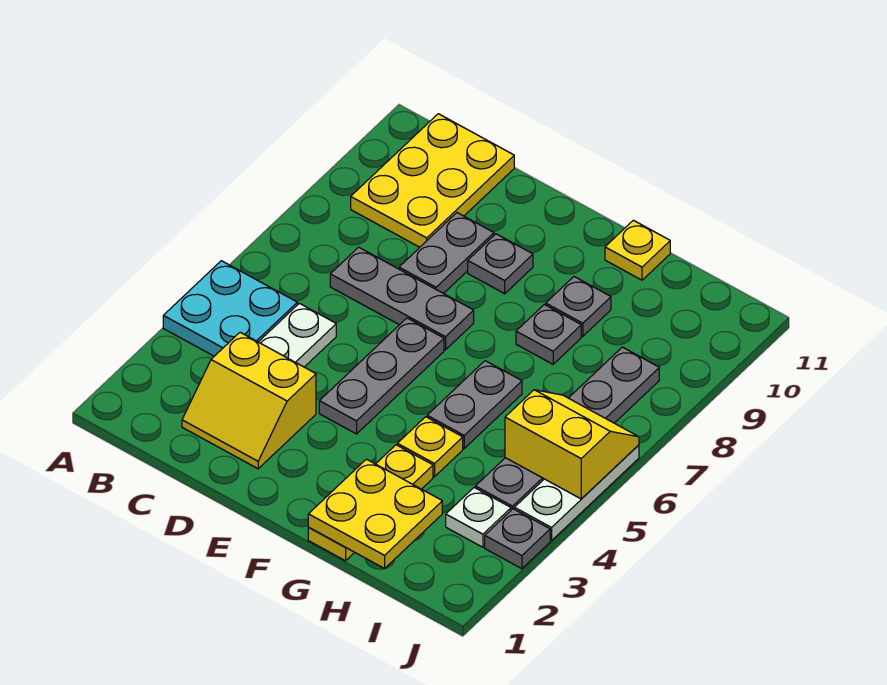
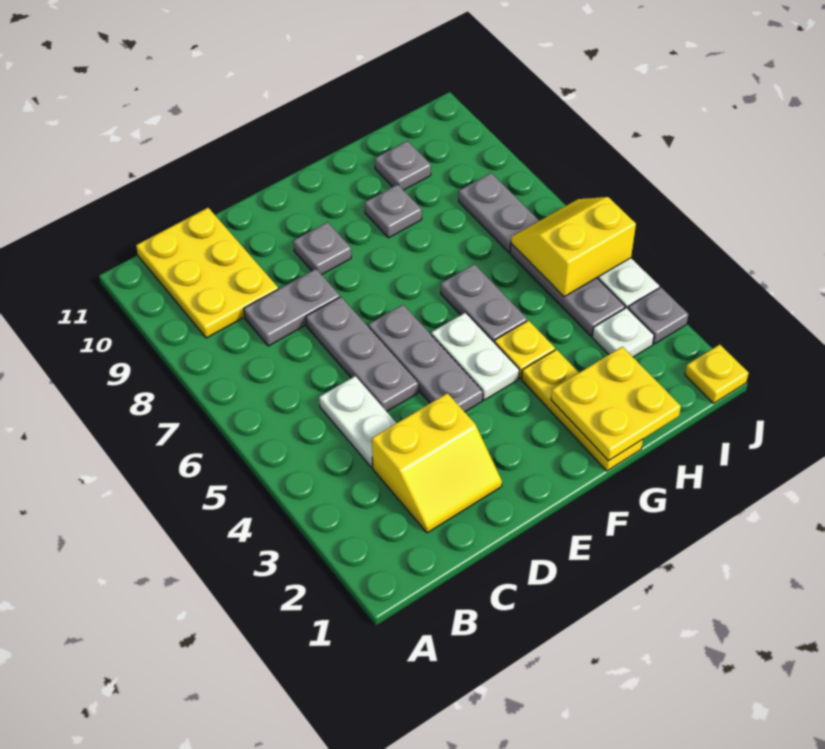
cyan 2x2 plate [163,261,297,356] -> none
grey 1x3 plate [330,247,474,350] -> grey 1x3 plate turned to [306,297,418,411]
grey 1x2 plate [399,213,494,294] -> grey 1x2 plate turned to [244,269,340,346]
none -> white 1x2 plate [431,312,519,400]
grey 1x1 plate [516,305,581,364] -> grey 1x1 plate moved to [375,141,431,190]
yellow 1x1 plate [605,220,670,280] -> yellow 1x1 plate moved to [685,344,749,403]

